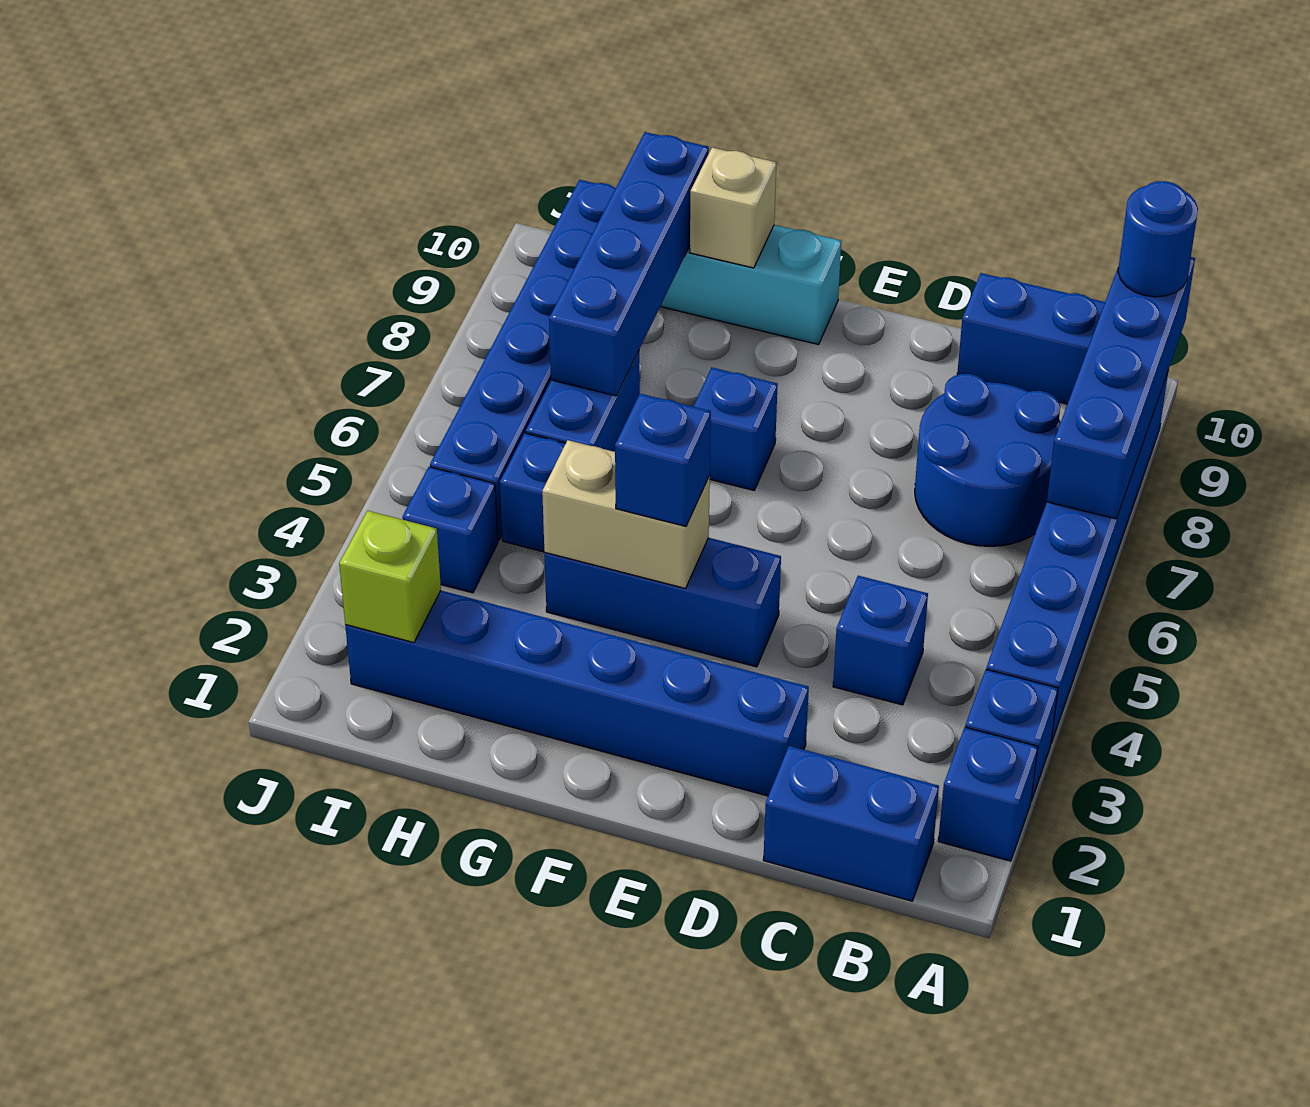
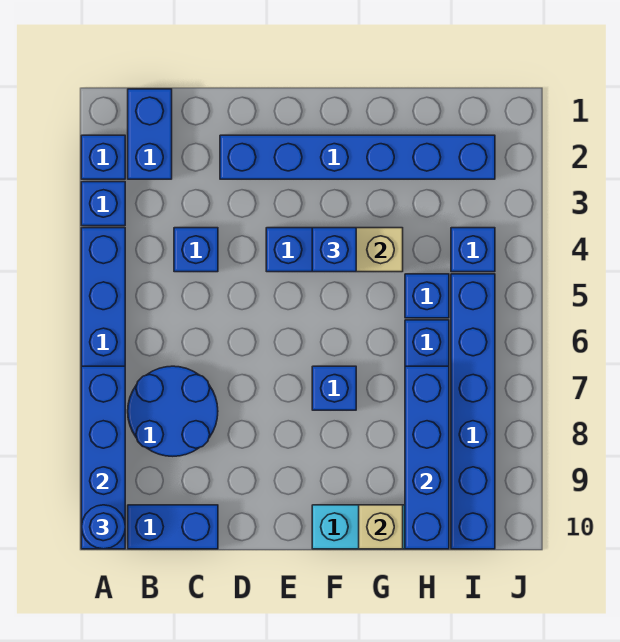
blue 1x2 brick [763,746,939,901] -> blue 1x2 brick turned to [128,89,172,179]
lime 1x1 brick [339,511,441,643] -> none

